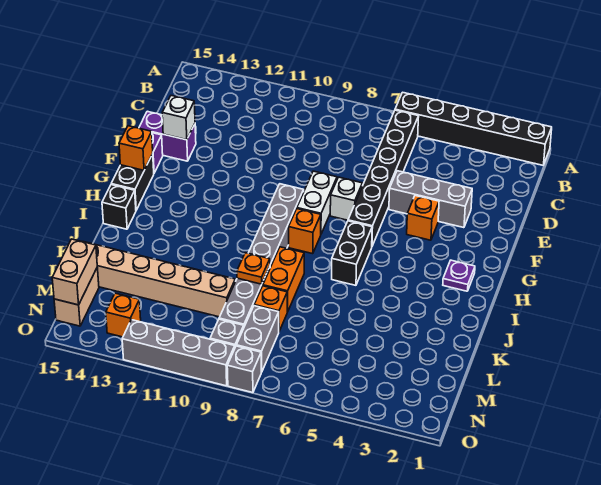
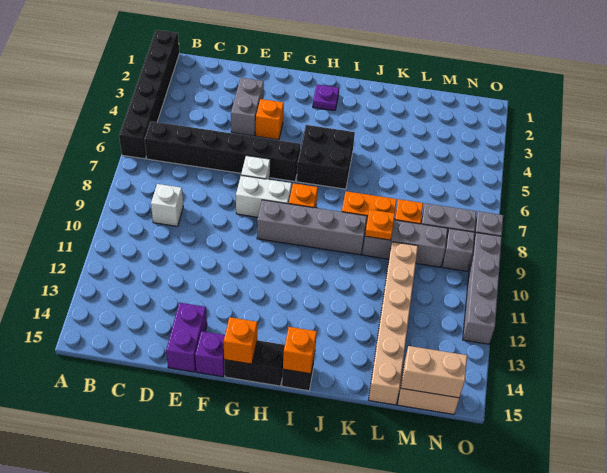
grey 1x3 brick [389,171,472,228] -> grey 1x2 brick [231,78,264,136]
white 1x1 brick [162,96,195,140] -> white 1x1 brick moved to [151,184,183,226]
black 1x2 brick [332,221,372,285] -> black 2x2 brick [297,125,355,189]
orange 1x1 brick [106,293,141,337] -> orange 1x1 brick moved to [283,327,317,374]

